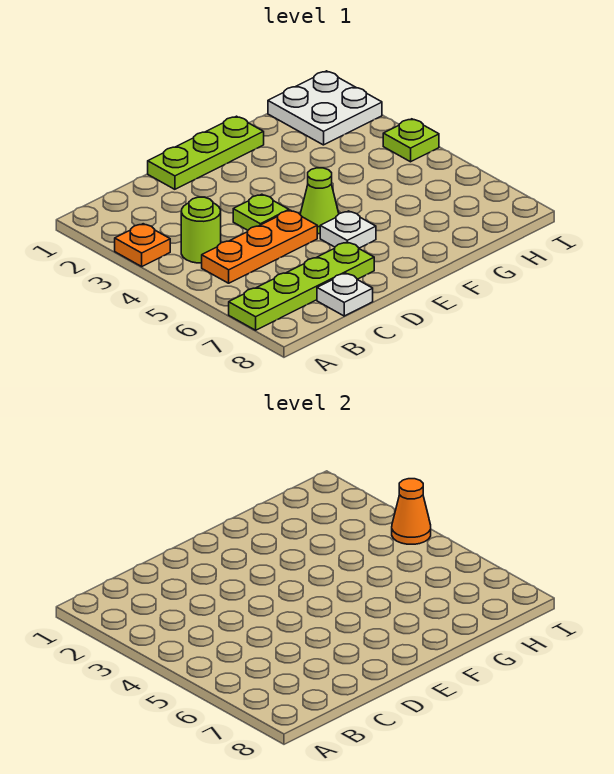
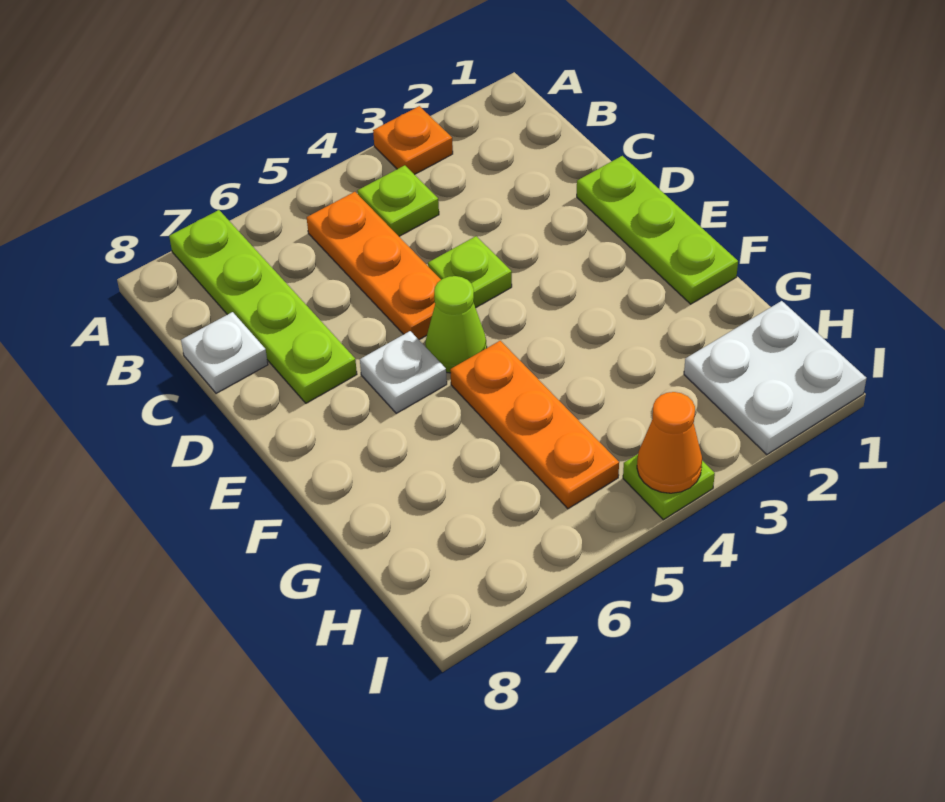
lime 1x1 round brick [181,197,221,263] -> lime 1x1 plate [357,165,439,236]
none -> orange 1x3 plate [450,341,619,509]

